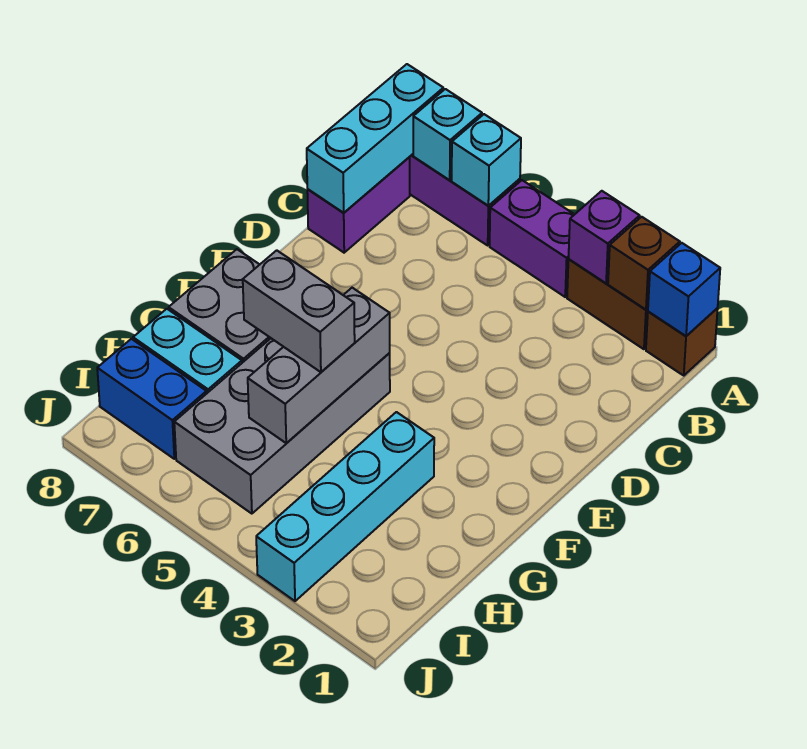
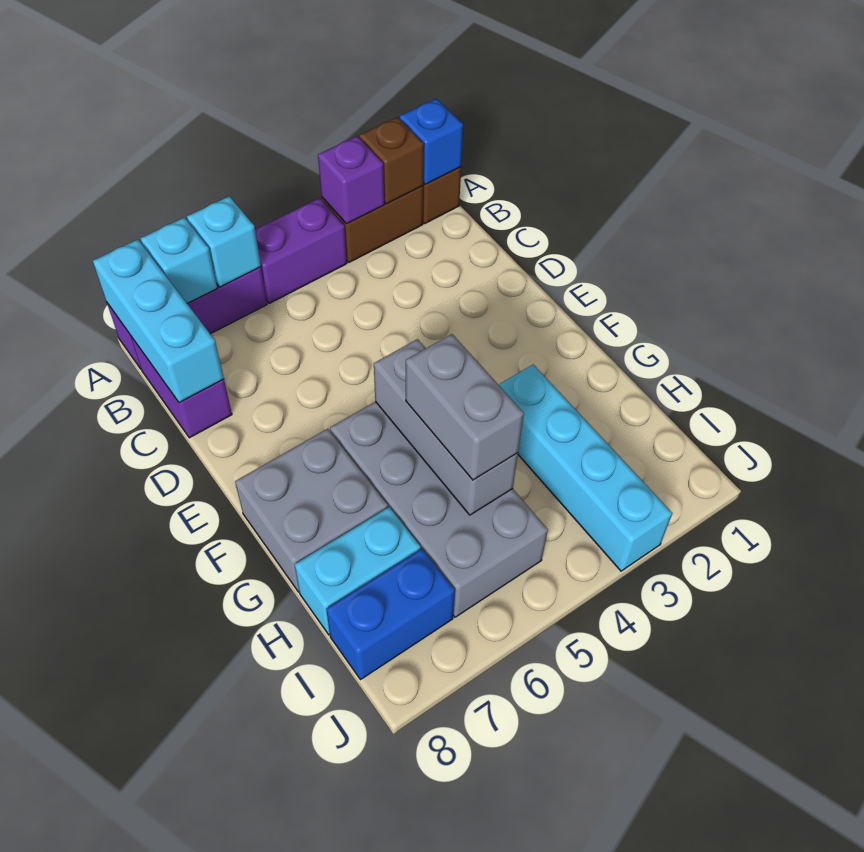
grey 1x2 brick [243,250,355,372] -> grey 1x2 brick turned to [406,334,524,480]

